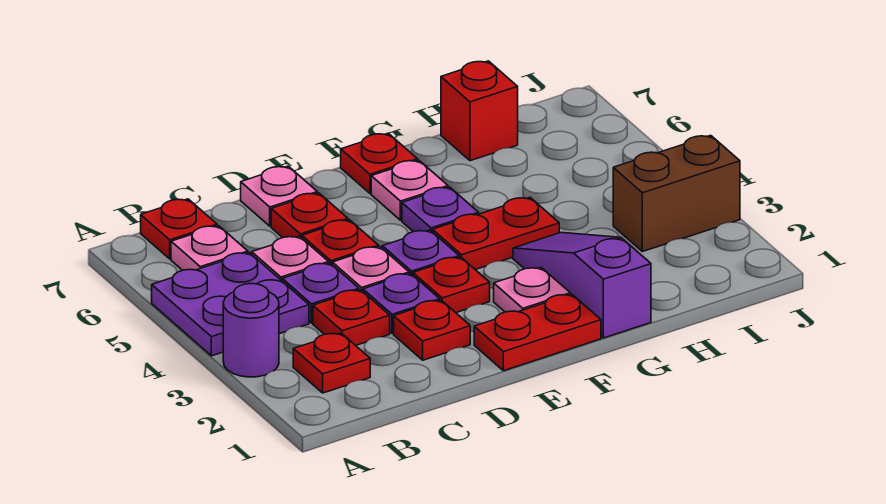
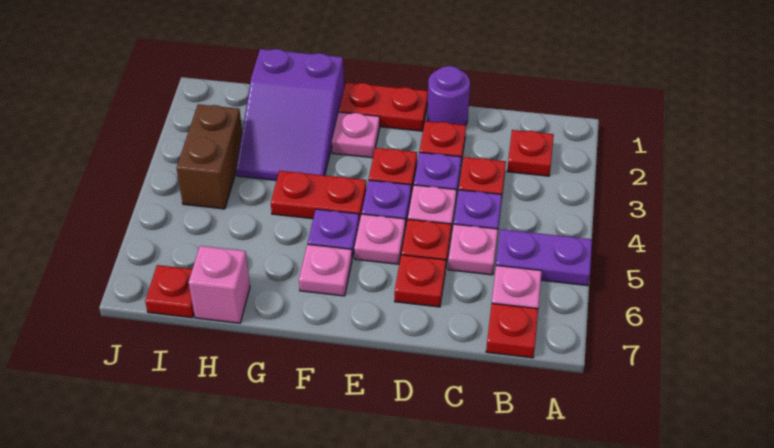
purple 1x1 round brick [223,284,279,377] -> purple 1x1 round brick moved to [427,66,470,125]
purple 2x2 plate [152,253,309,356] -> purple 1x2 plate [496,229,592,286]
pink 1x1 plate [241,166,317,226] -> pink 1x1 plate moved to [354,214,405,264]
red 1x1 plate [341,133,418,193] -> red 1x1 plate moved to [145,265,194,318]
purple 1x3 slope [513,233,651,338] -> purple 2x3 slope [236,49,344,180]
red 1x1 brick [441,61,518,161] -> pink 1x1 brick [189,246,250,323]
brown 1x2 brick [613,136,740,252] -> brown 1x2 brick turned to [177,104,242,209]

